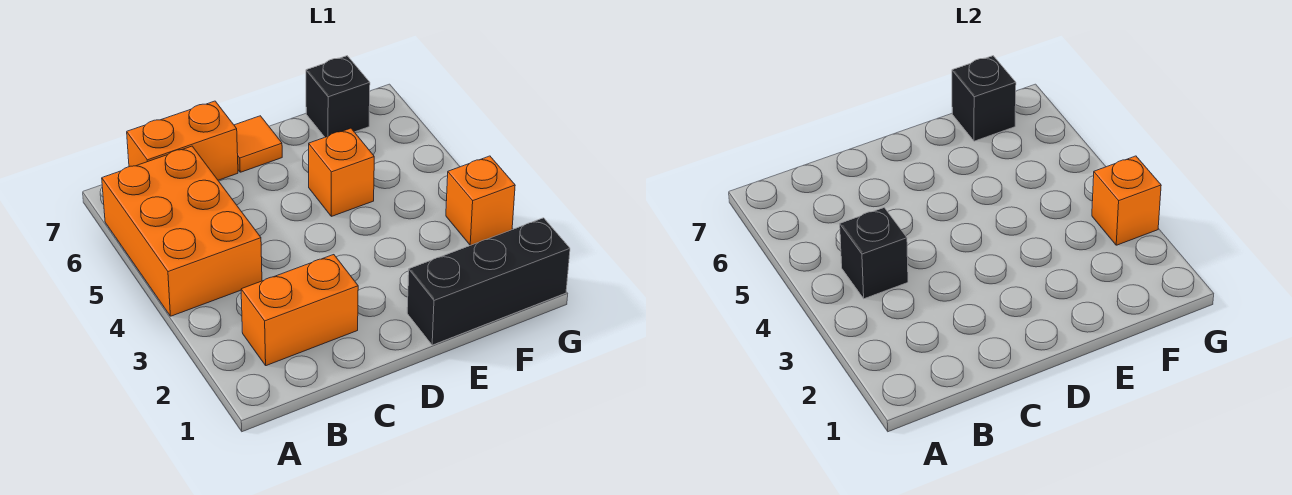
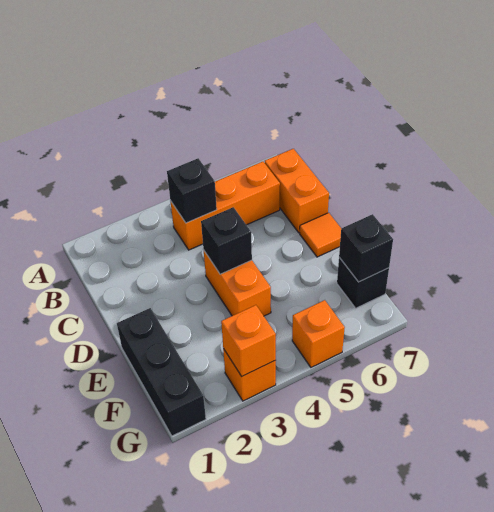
orange 2x3 brick [102,146,262,316] -> orange 1x3 brick [170,162,280,250]
orange 1x2 brick [241,255,358,366] -> orange 1x2 brick moved to [204,251,271,316]
none -> black 1x1 brick [201,207,252,274]
orange 1x1 brick [309,128,374,216] -> orange 1x1 brick moved to [292,300,345,367]

